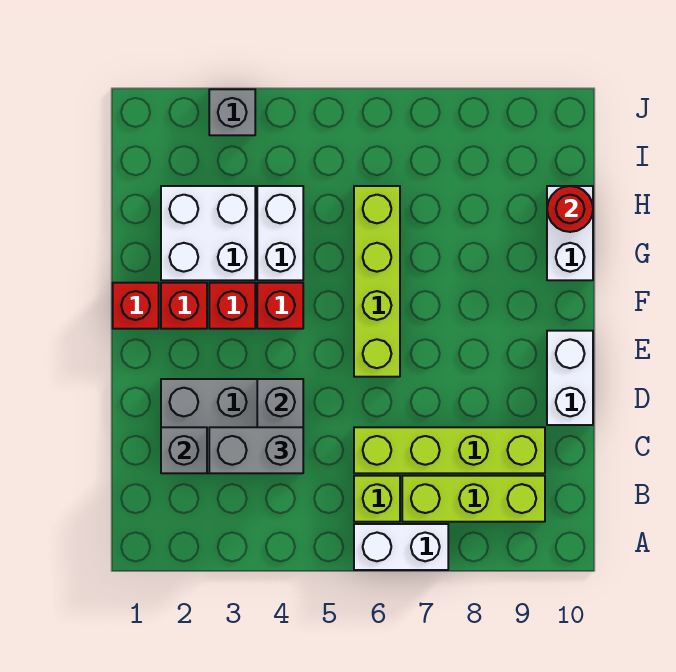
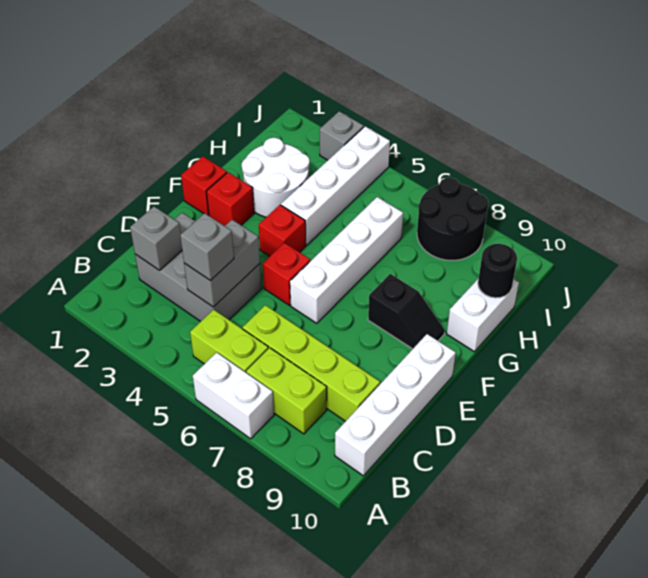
lime 1x1 brick [354,476,400,522] -> lime 1x2 brick [190,309,268,372]
lime 1x3 brick [402,476,545,522] -> lime 1x2 brick [246,348,327,434]
grey 1x2 brick [209,427,303,473] -> grey 1x1 brick [180,213,234,281]
white 1x2 brick [547,331,593,425] -> white 1x4 brick [335,334,456,476]
lime 1x4 brick [354,186,400,377] -> white 1x4 brick [290,197,403,323]
red 1x1 brick [209,283,255,329] -> red 1x1 brick moved to [262,243,310,305]
none -> black 1x2 slope [368,274,445,349]
white 2x2 brick [161,186,255,280] -> white 2x2 round brick [242,138,310,217]
white 1x2 brick [257,186,303,280] -> white 1x4 brick [281,126,390,245]
red 1x1 round brick [547,186,593,232] -> black 1x1 round brick [478,244,517,298]
none -> black 2x2 round brick [417,178,488,260]

